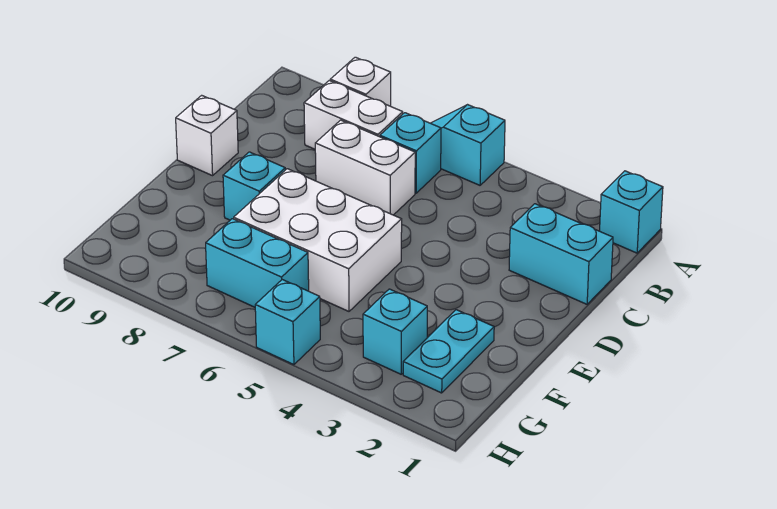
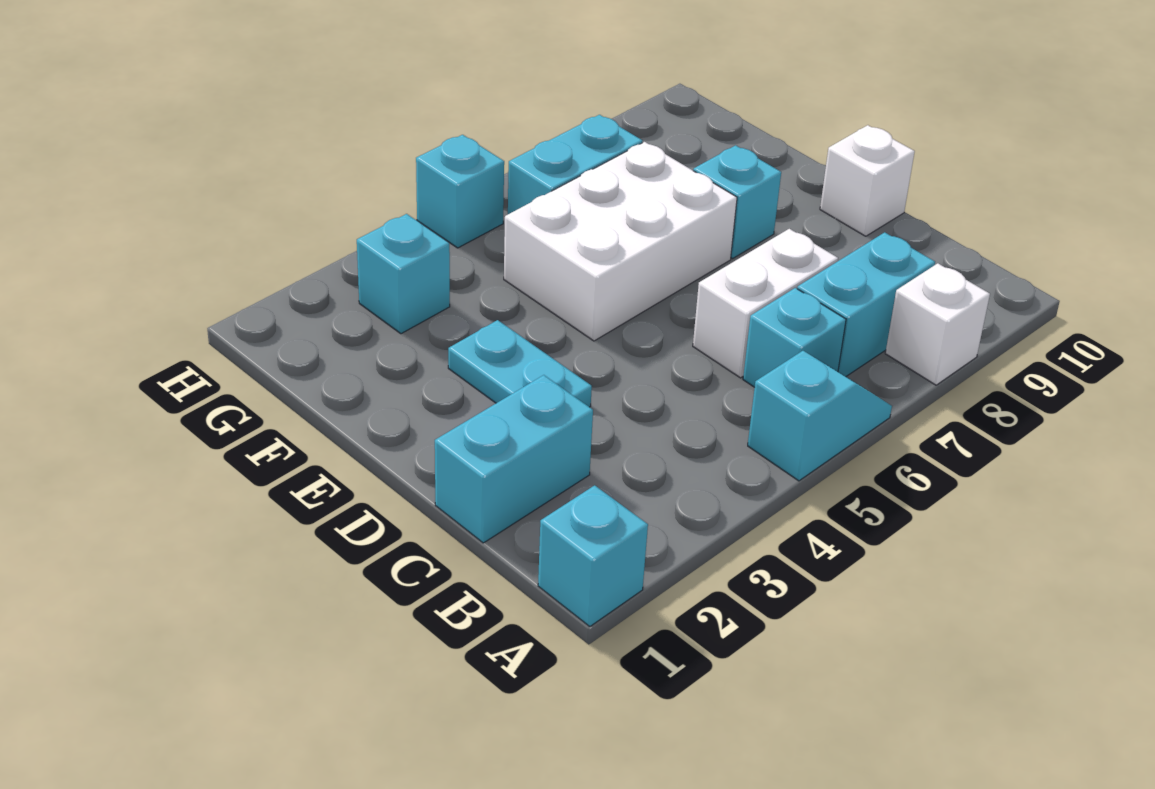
white 1x2 brick [304,80,403,149] -> cyan 1x2 brick [797,232,935,376]
cyan 1x2 plate [403,310,494,393] -> cyan 1x2 plate moved to [448,320,592,407]

